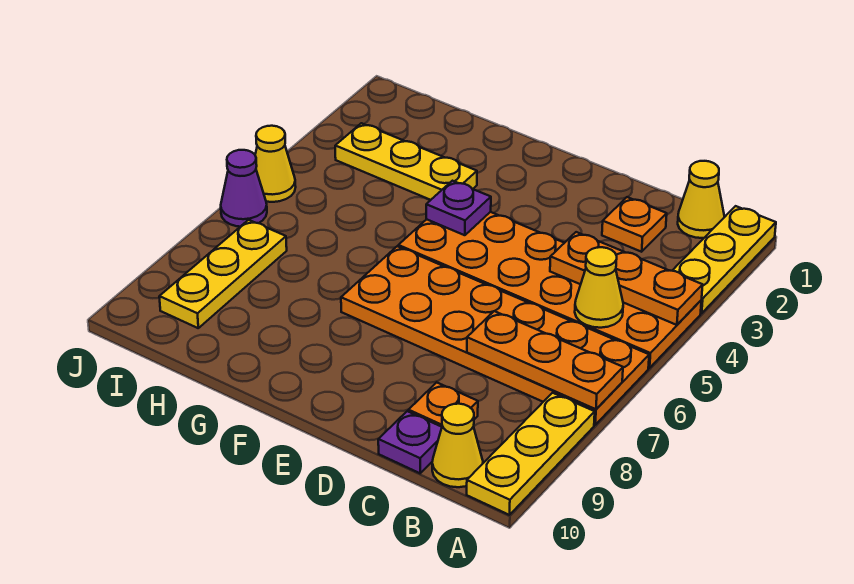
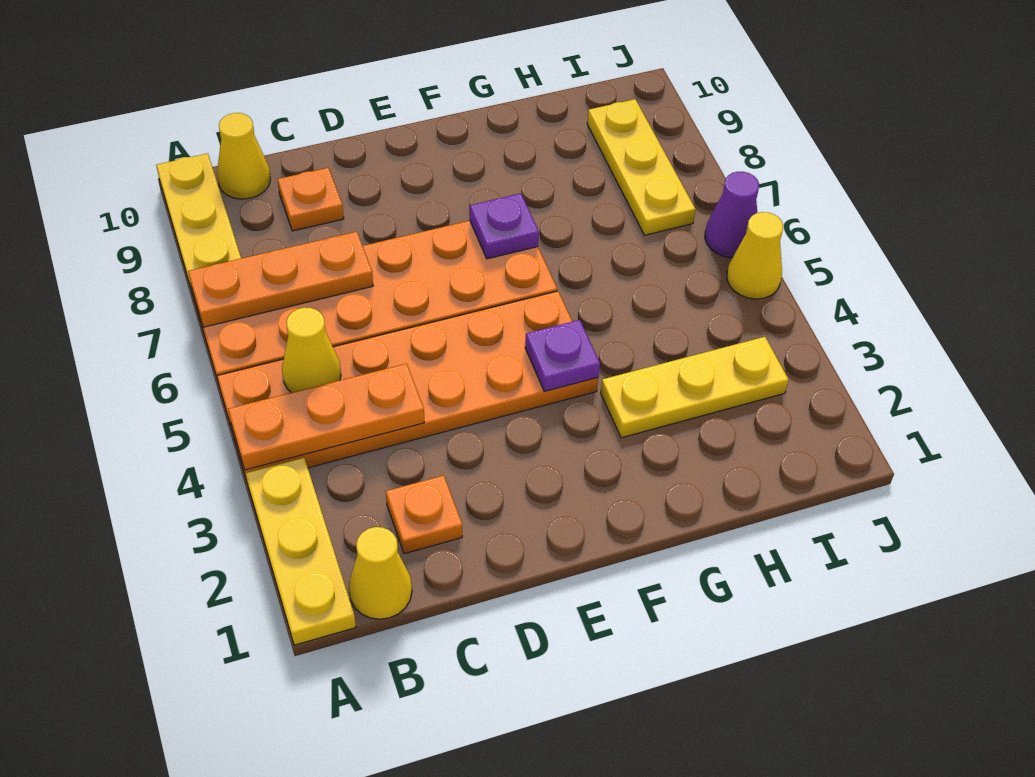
purple 1x1 plate [378,411,442,473] -> purple 1x1 plate moved to [470,193,539,259]

